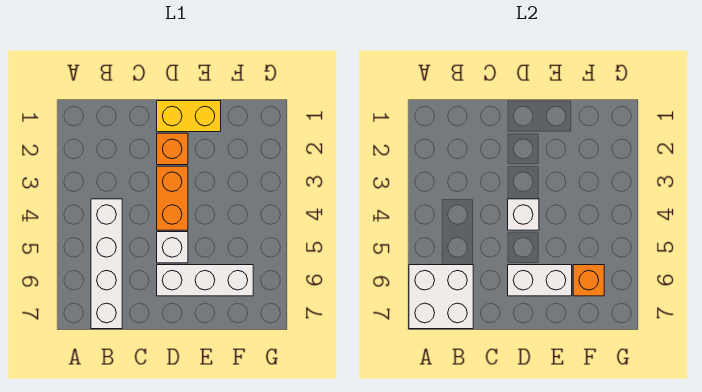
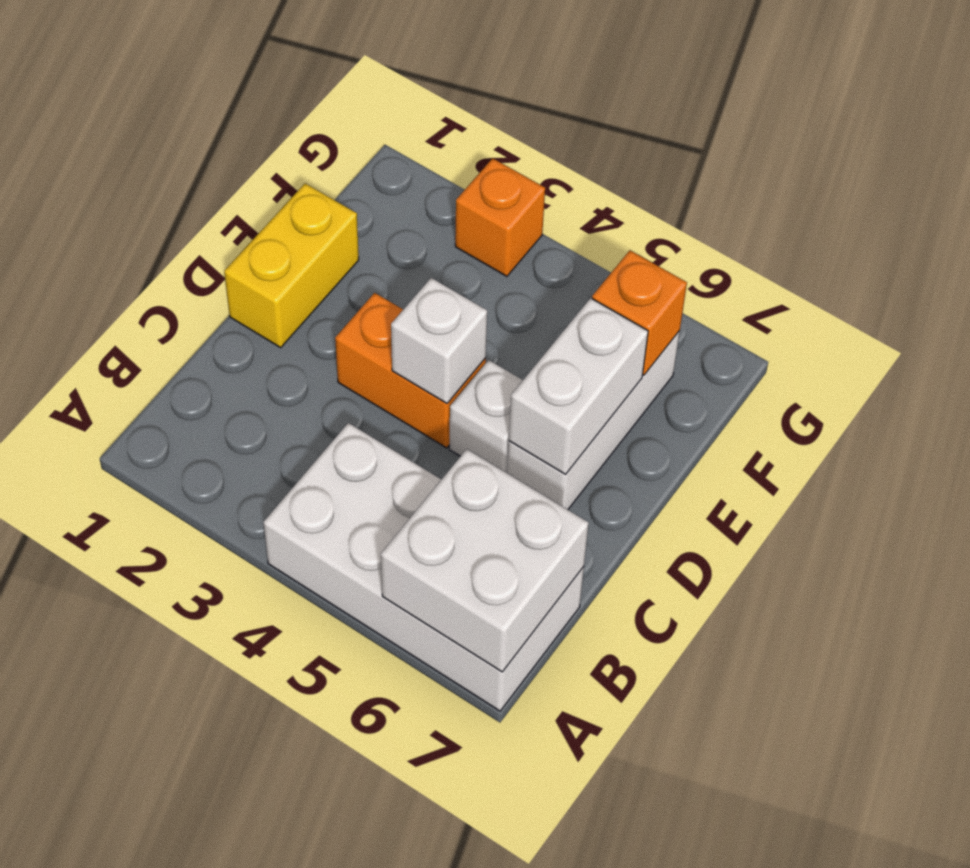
white 1x4 brick [91,199,122,329] -> white 2x4 brick [263,423,584,711]
orange 1x1 brick [157,133,188,165] -> orange 1x1 brick moved to [455,158,545,276]

